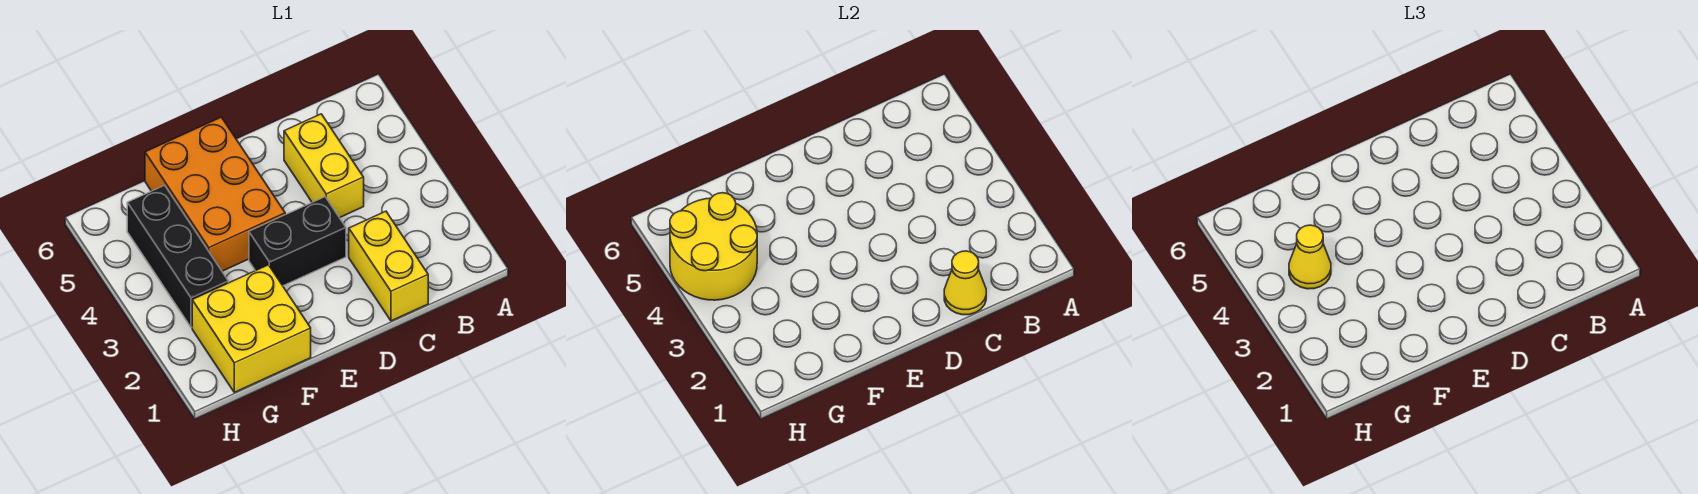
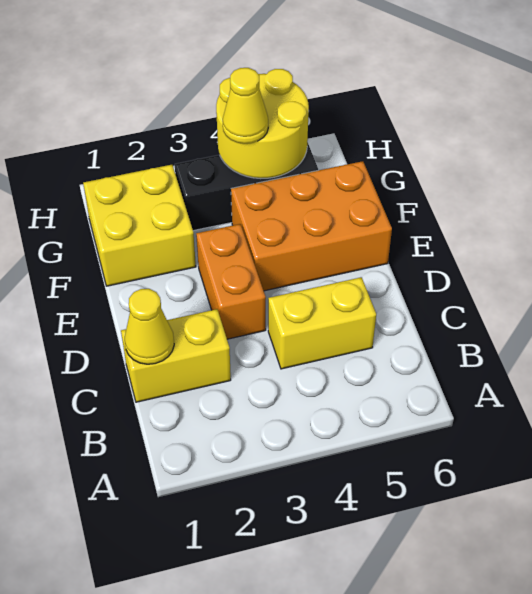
black 1x2 brick [249,197,346,286] -> orange 1x2 brick [196,224,266,339]

